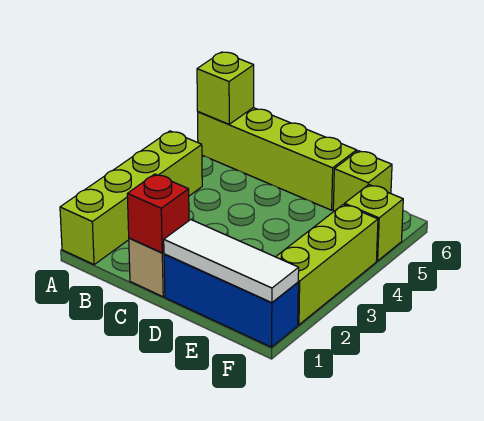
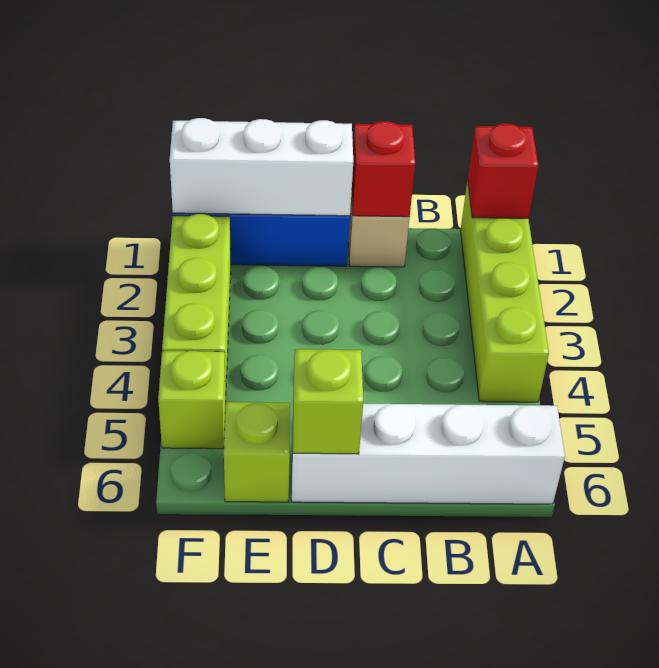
none -> red 1x1 brick [468,123,538,218]
lime 1x4 brick [198,108,357,210] -> white 1x4 brick [292,404,565,504]
lime 1x1 brick [197,52,254,124] -> lime 1x1 brick moved to [293,349,363,454]
white 1x3 tile [164,220,299,303] -> white 1x3 brick [170,118,353,216]

